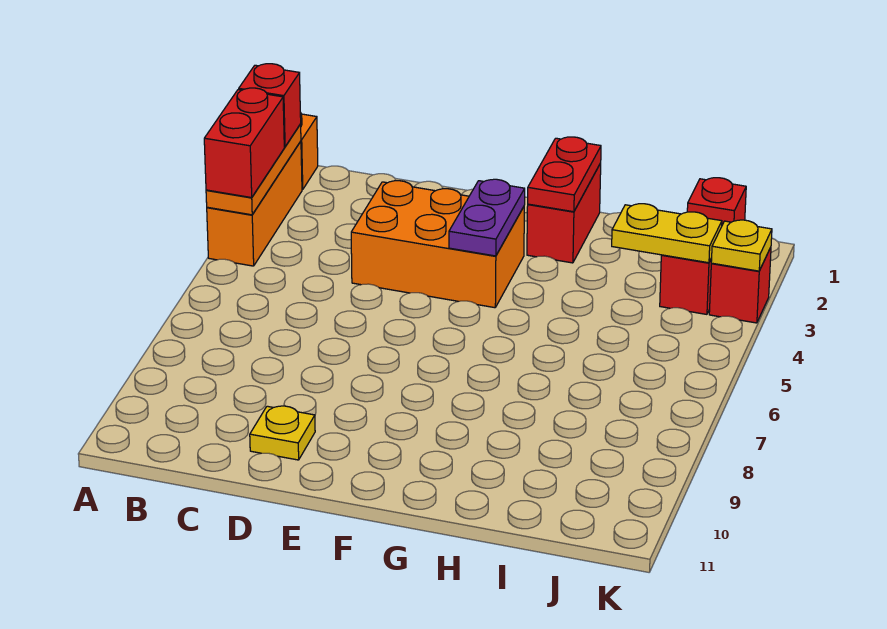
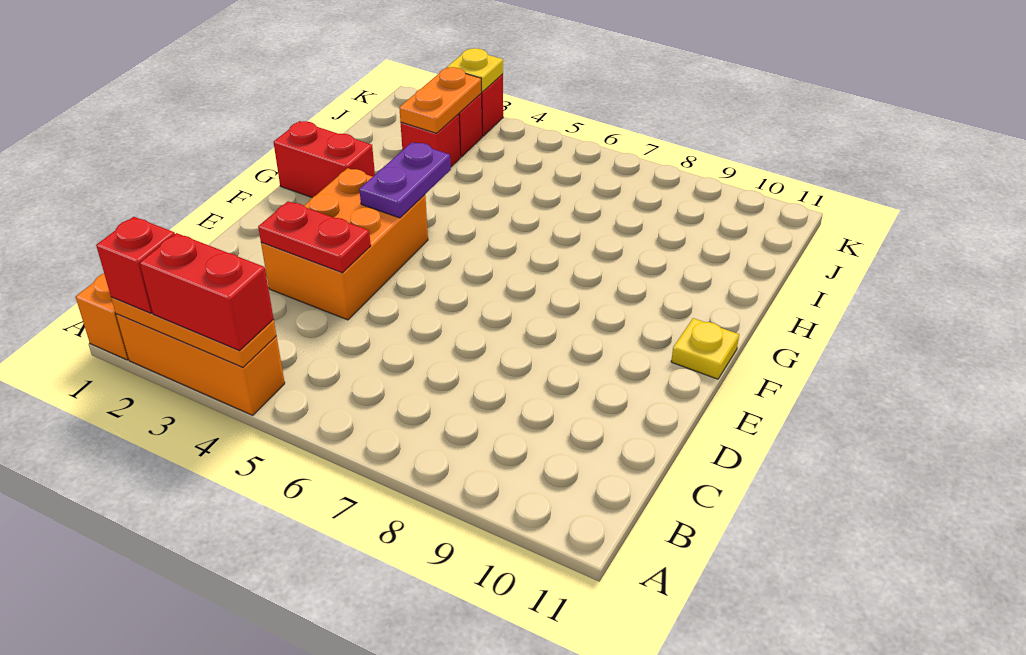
yellow 1x1 plate [250,406,315,460] -> yellow 1x1 plate moved to [671,318,739,379]
purple 1x2 plate [449,179,525,256] -> purple 1x2 plate turned to [359,142,451,218]
red 1x2 plate [528,137,601,212] -> red 1x2 plate moved to [258,201,371,273]
yellow 1x2 plate [612,204,722,263] -> orange 1x2 plate [399,67,482,133]
red 1x1 brick [687,178,746,225] -> red 1x1 brick moved to [401,114,461,167]

